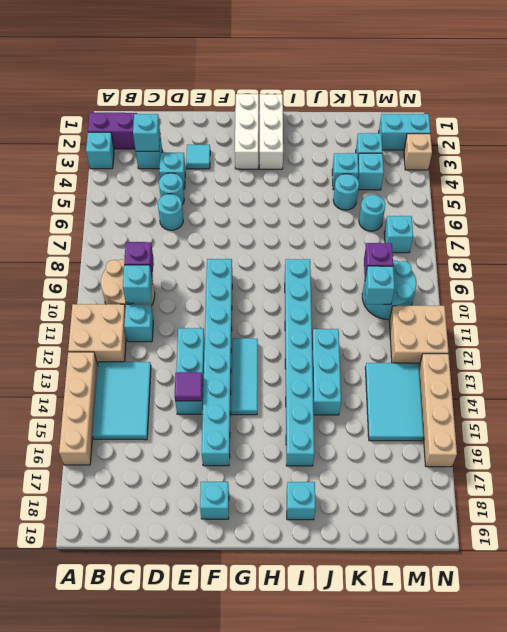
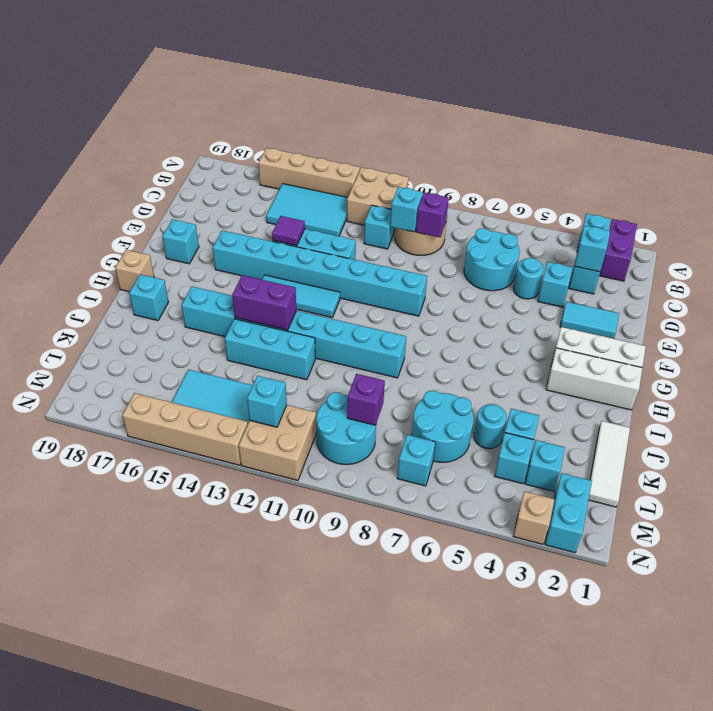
cyan 1x1 round brick [158,194,183,230] -> cyan 2x2 round brick [464,228,520,291]
cyan 1x1 tile [186,145,210,169] -> cyan 1x2 tile [560,302,619,339]
none -> tan 1x1 brick [115,250,154,292]
none -> purple 1x2 brick [232,275,296,330]
none -> white 1x3 tile [589,421,630,507]
cyan 1x1 round brick [359,195,385,231] -> cyan 2x2 round brick [412,391,474,462]
cyan 1x1 brick [365,266,395,304] -> cyan 1x1 brick moved to [247,376,287,427]

